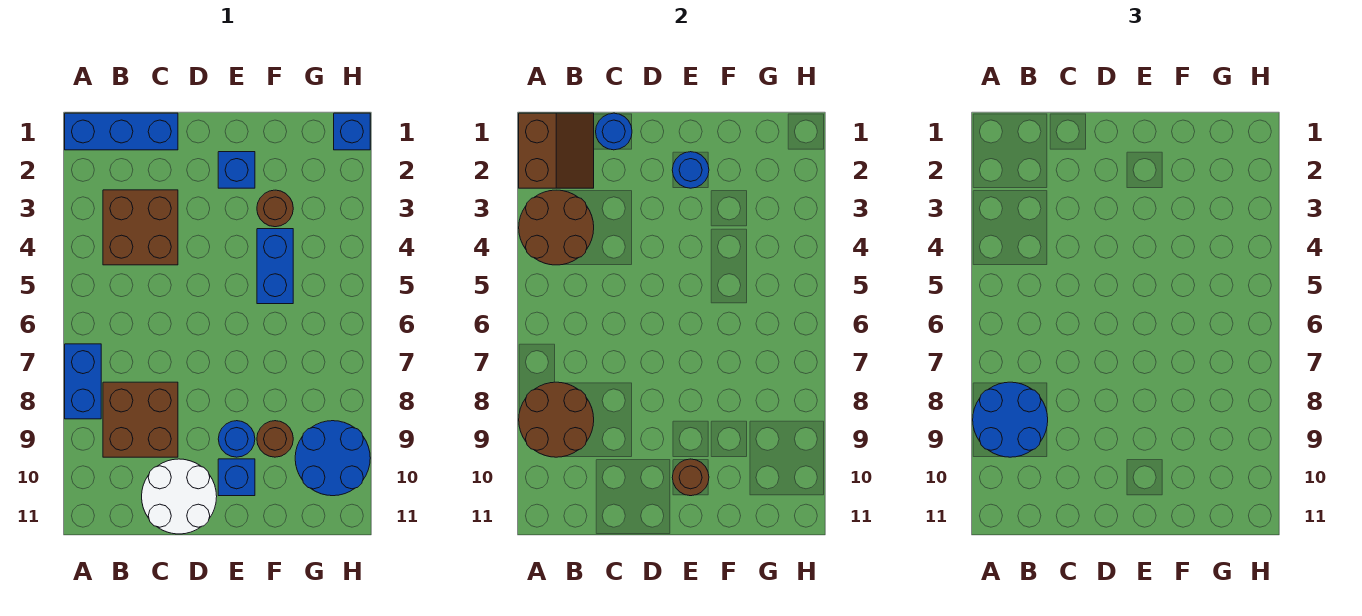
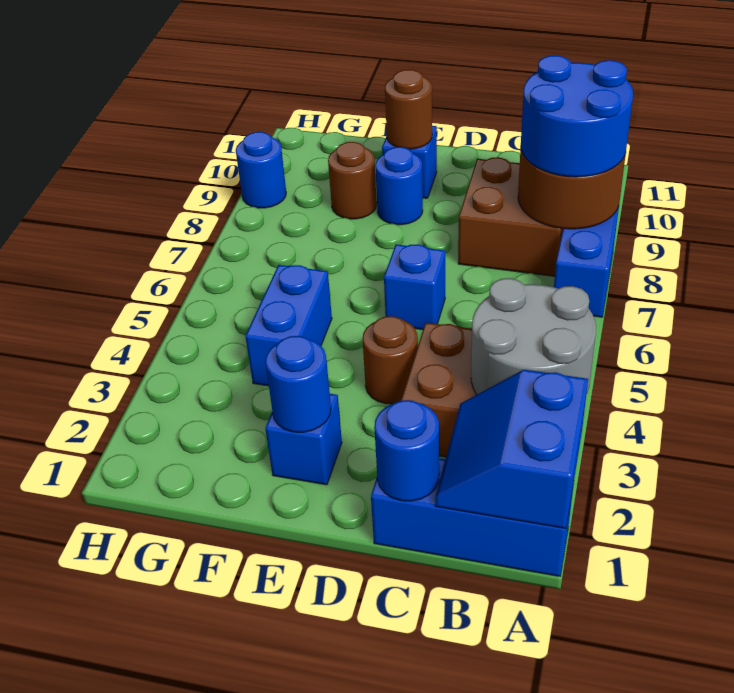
brown 2x2 slope [519,113,594,188] -> blue 2x2 slope [435,370,588,529]
brown 2x2 round brick [519,190,594,265] -> grey 2x2 round brick [471,278,596,395]
white 2x2 round brick [142,459,217,534] -> none
brown 1x1 round brick [257,190,293,227] -> brown 1x1 round brick moved to [363,316,418,404]
blue 2x2 round brick [295,421,370,496] -> blue 1x1 round brick [236,132,286,208]
blue 1x1 brick [334,113,370,150] -> blue 1x1 brick moved to [384,244,446,330]

